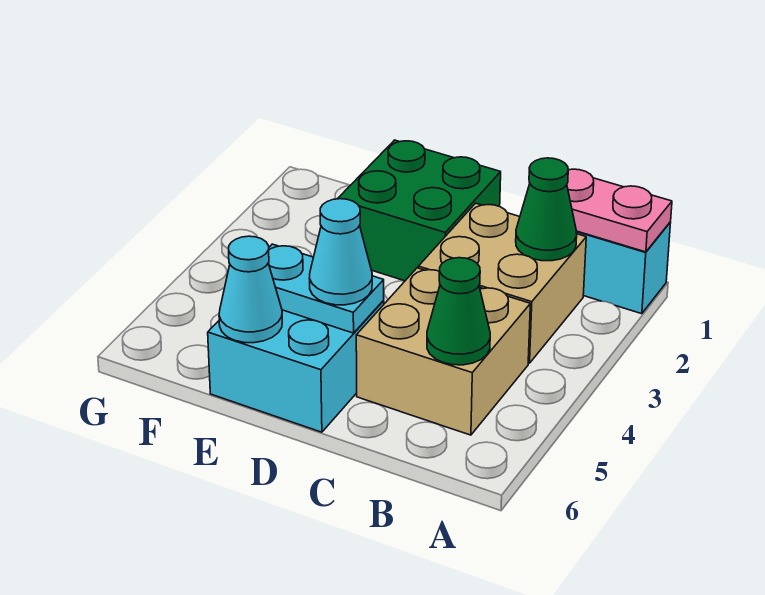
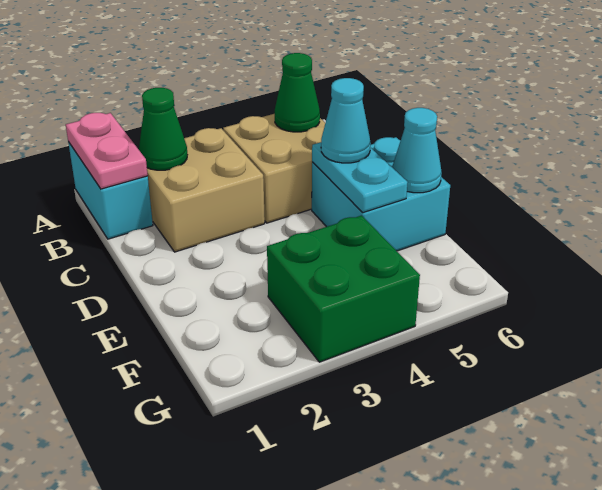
green 2x2 brick [338,140,501,281] -> green 2x2 brick moved to [267,216,420,362]

